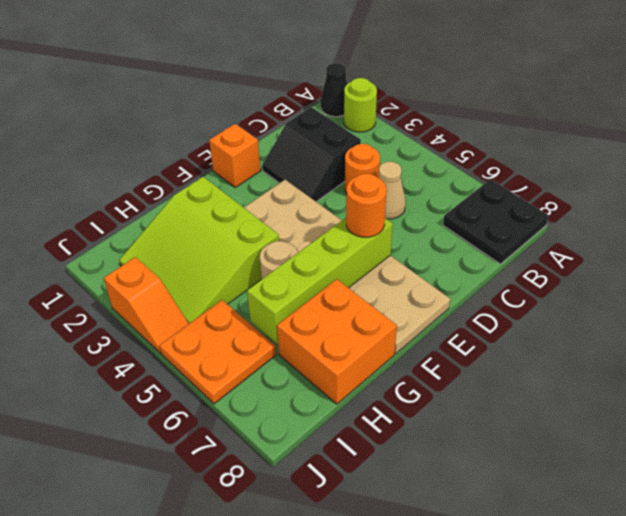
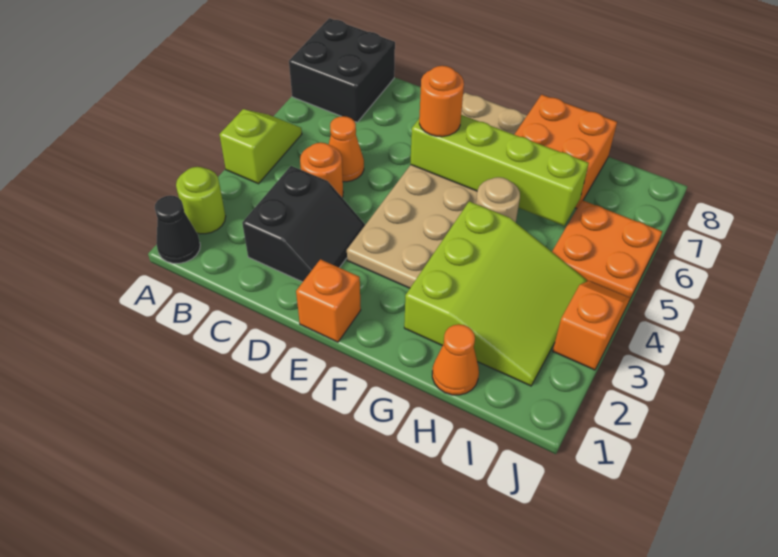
none -> lime 1x2 slope [219,109,302,184]
black 2x2 plate [443,179,549,264] -> black 2x2 brick [289,18,395,122]
tan 1x1 cone [379,162,406,219] -> orange 1x1 cone [329,116,364,182]
none -> orange 1x1 cone [432,324,479,395]

